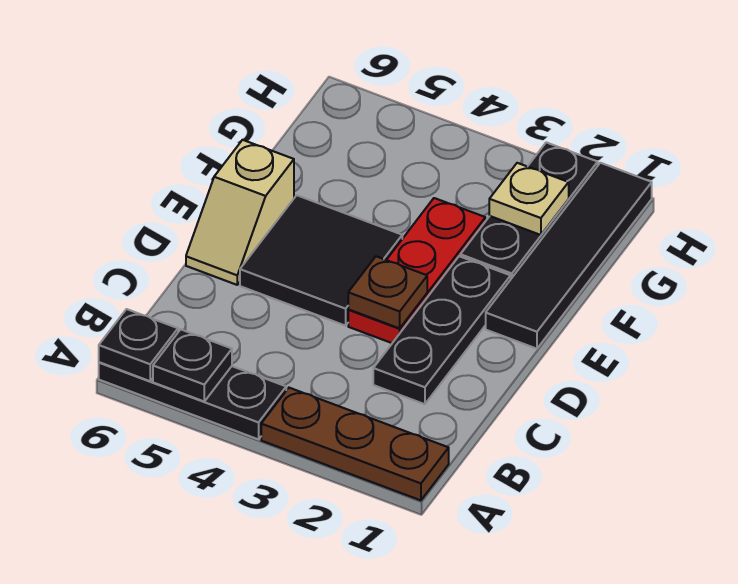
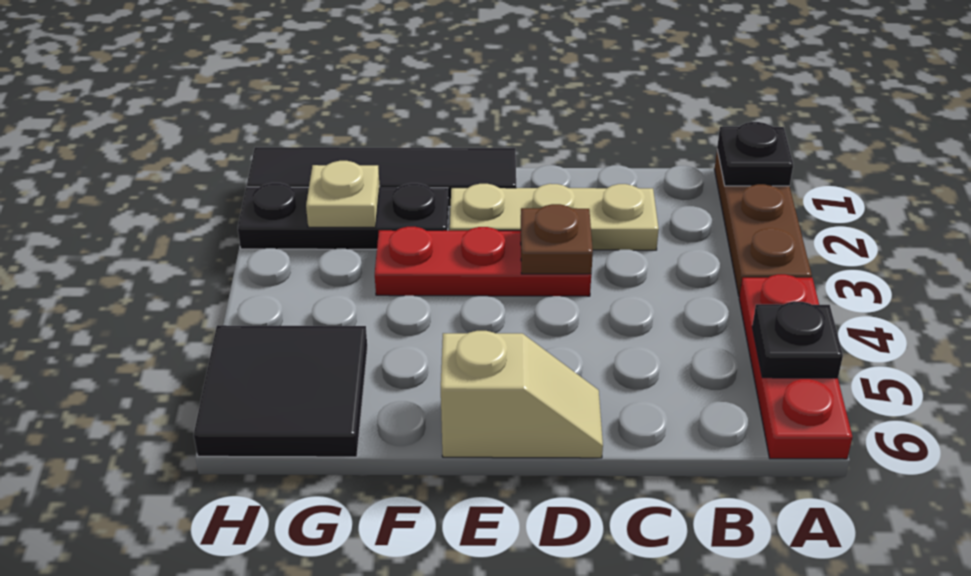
black 1x3 plate [99,362,286,439] -> red 1x3 plate [739,274,852,459]
black 1x1 plate [99,309,178,381] -> black 1x1 plate moved to [717,122,793,186]
black 1x3 plate [373,256,511,404] -> tan 1x3 plate [450,184,659,250]
black 2x2 tile [240,195,402,326] -> black 2x2 tile moved to [194,325,367,457]

